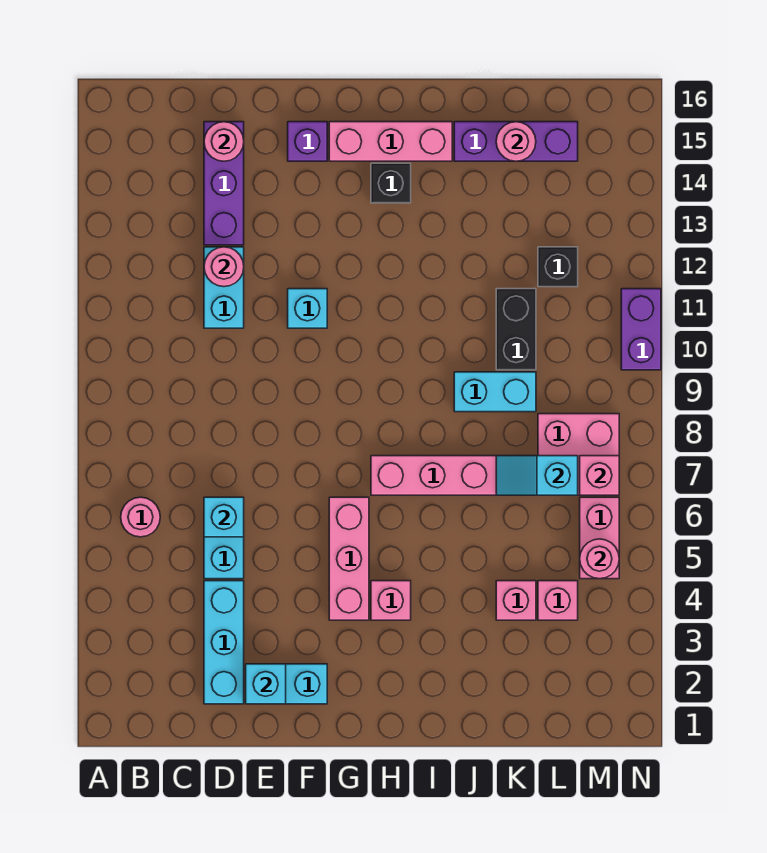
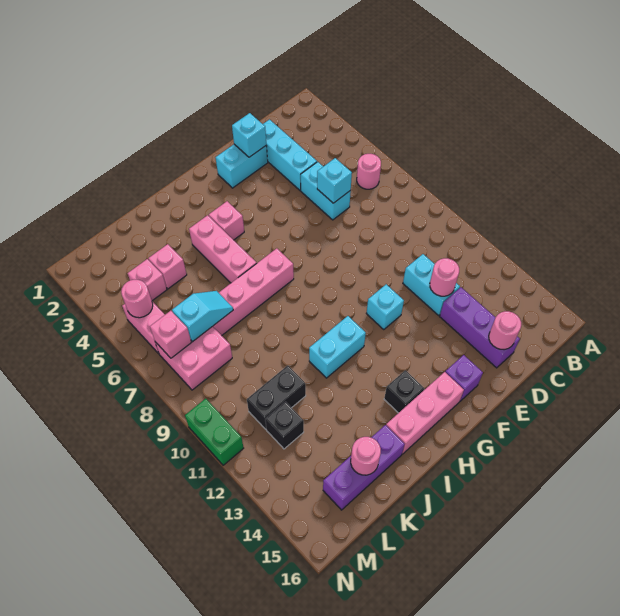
pink 1x3 brick [329,497,369,620] -> pink 1x3 brick moved to [189,215,257,283]
cyan 1x2 brick [454,372,536,412] -> cyan 1x2 brick moved to [309,316,366,378]
black 1x2 brick [496,289,536,370] -> black 1x2 brick turned to [247,365,306,429]
purple 1x2 brick [621,289,661,370] -> green 1x2 brick [185,399,244,465]

